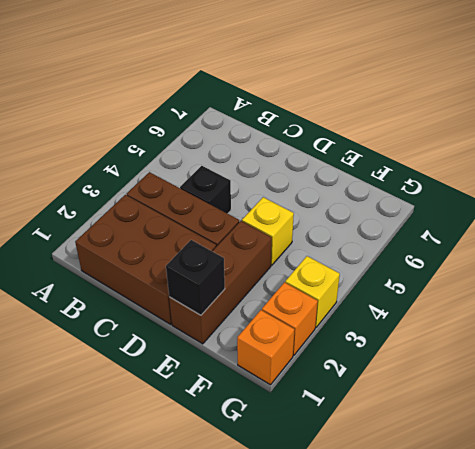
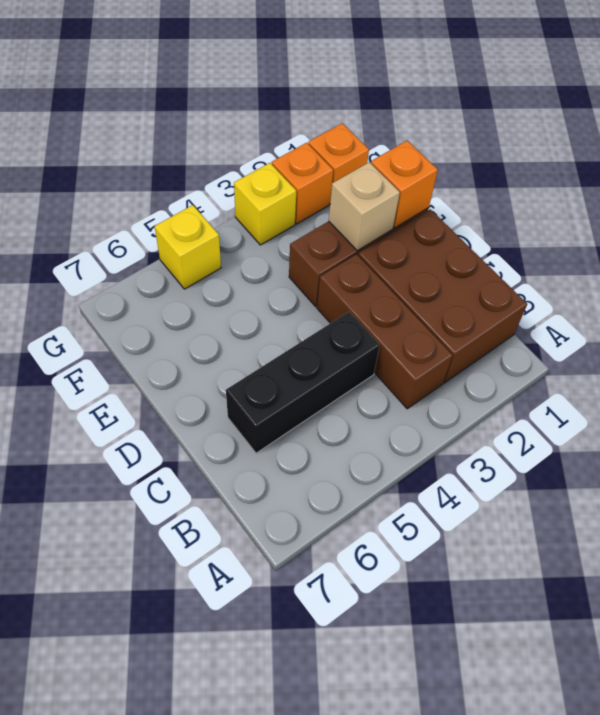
black 1x1 brick [180,166,231,214] -> black 1x3 brick [226,312,380,453]
black 1x1 brick [166,240,225,315] -> orange 1x1 brick [371,141,438,228]
none -> tan 1x1 brick [329,162,400,251]
yellow 1x1 brick [242,197,294,265] -> yellow 1x1 brick moved to [155,205,221,289]

